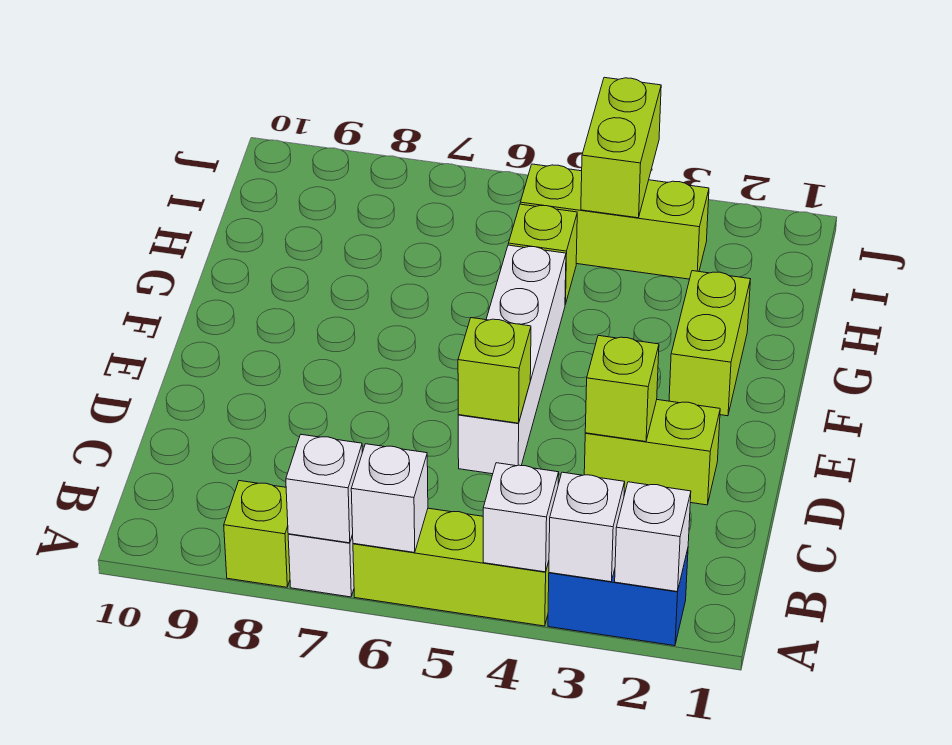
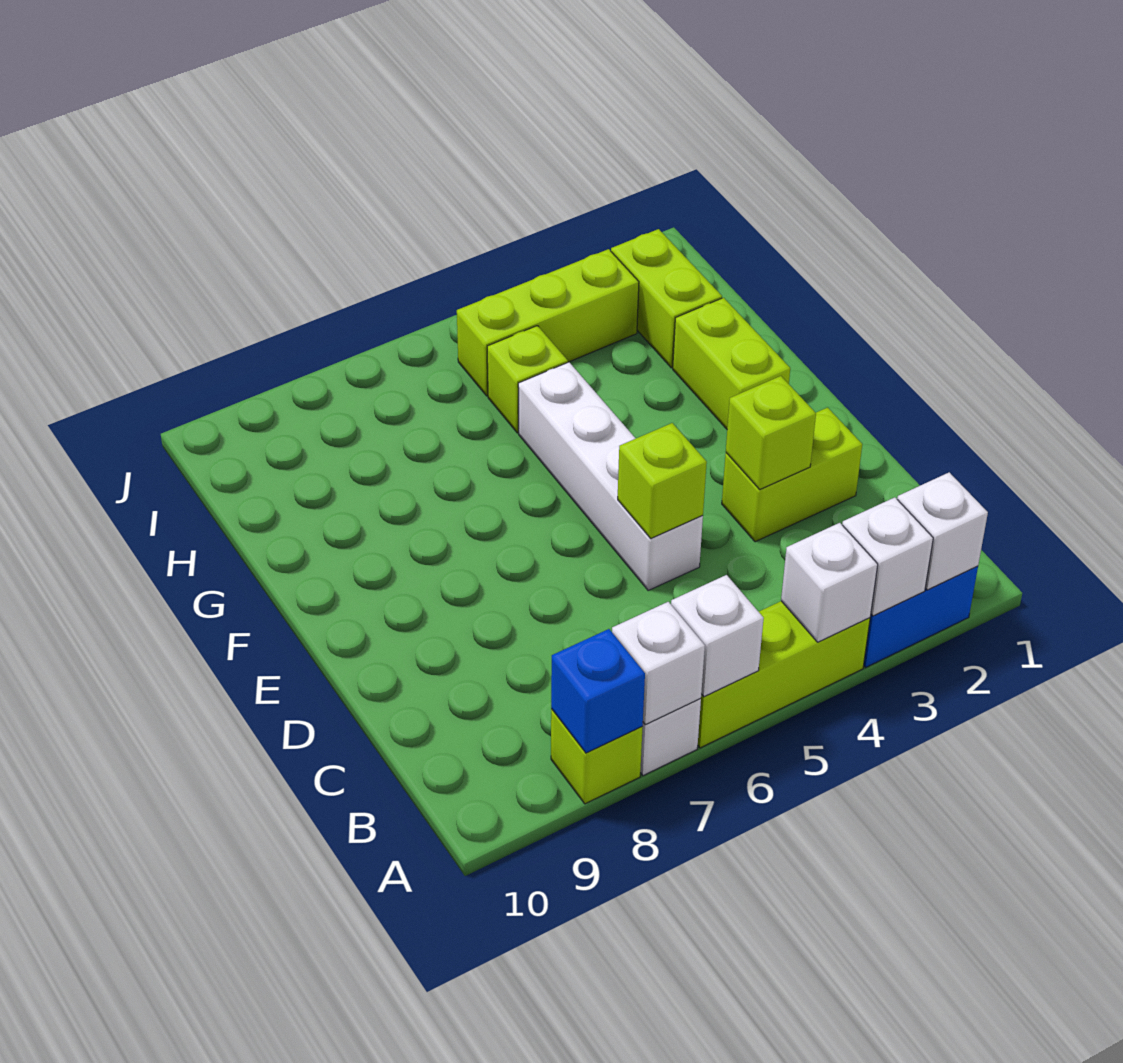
none -> blue 1x1 brick [551,629,645,753]
lime 1x2 brick [581,77,661,218] -> lime 1x2 brick moved to [611,229,722,368]

